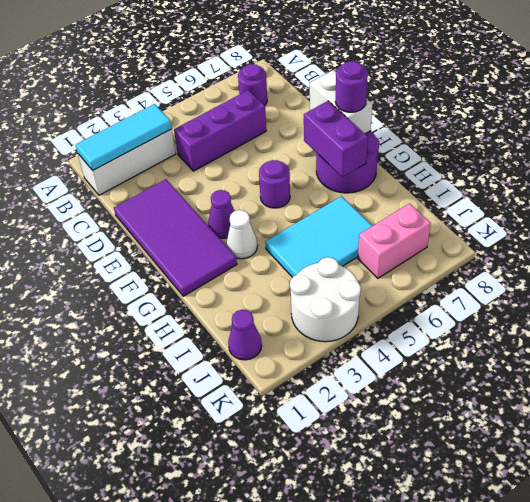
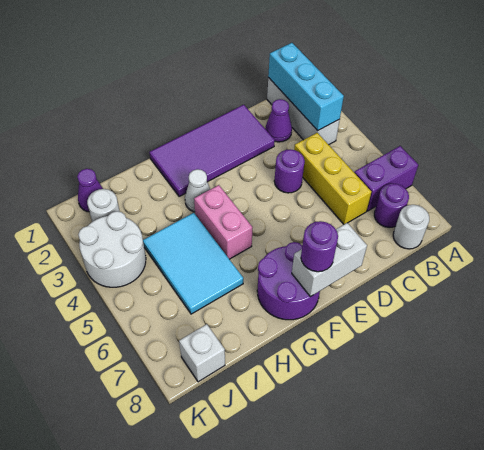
cyan 1x3 tile [76,104,172,170] -> cyan 1x3 brick [268,43,344,131]
none -> white 1x1 round brick [393,205,429,249]
purple 1x3 brick [174,90,266,171] -> yellow 1x3 brick [294,133,371,224]
purple 1x1 cone [208,190,234,238] -> purple 1x1 cone moved to [265,99,292,142]
purple 1x1 round brick [259,160,290,208] -> purple 1x1 round brick moved to [274,150,305,193]
purple 1x2 brick [304,101,368,177] -> purple 1x2 brick moved to [354,146,418,211]
none -> white 1x1 round brick [87,189,120,222]
pink 1x2 brick [358,203,431,278] -> pink 1x2 brick moved to [194,185,253,259]
none -> white 1x1 brick [179,324,225,382]

